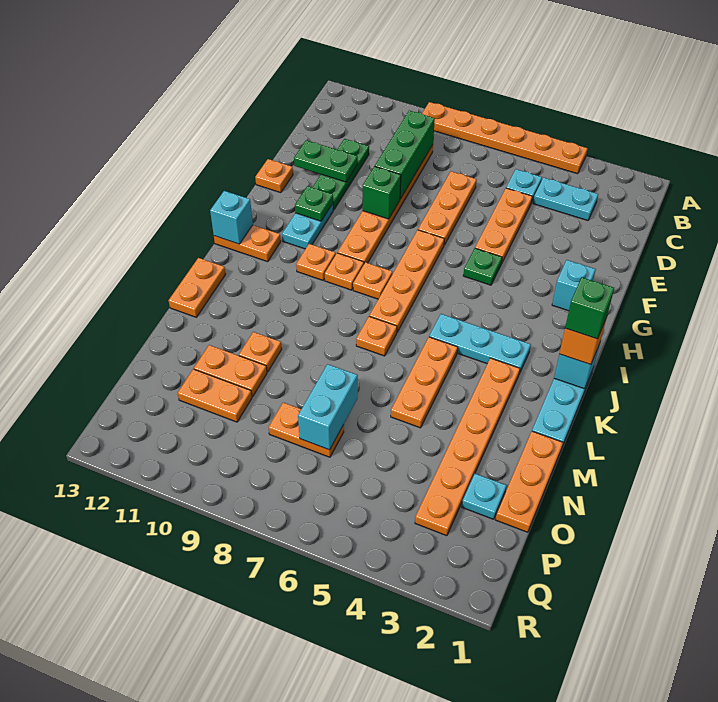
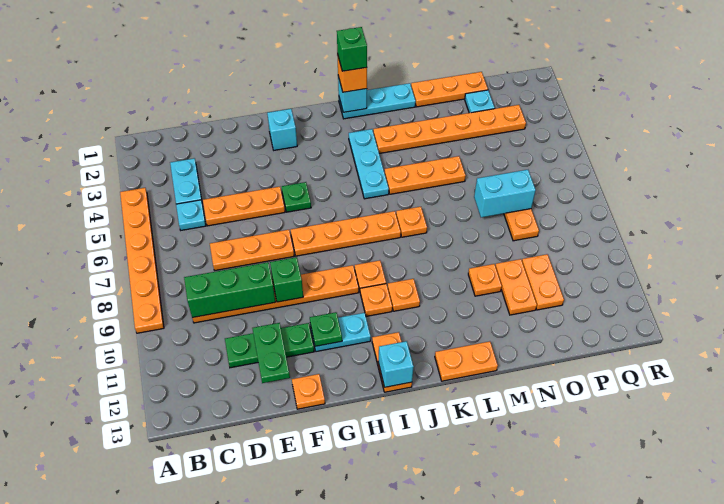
orange 1x1 plate [353,262,392,299] -> orange 1x1 plate moved to [388,279,420,311]

